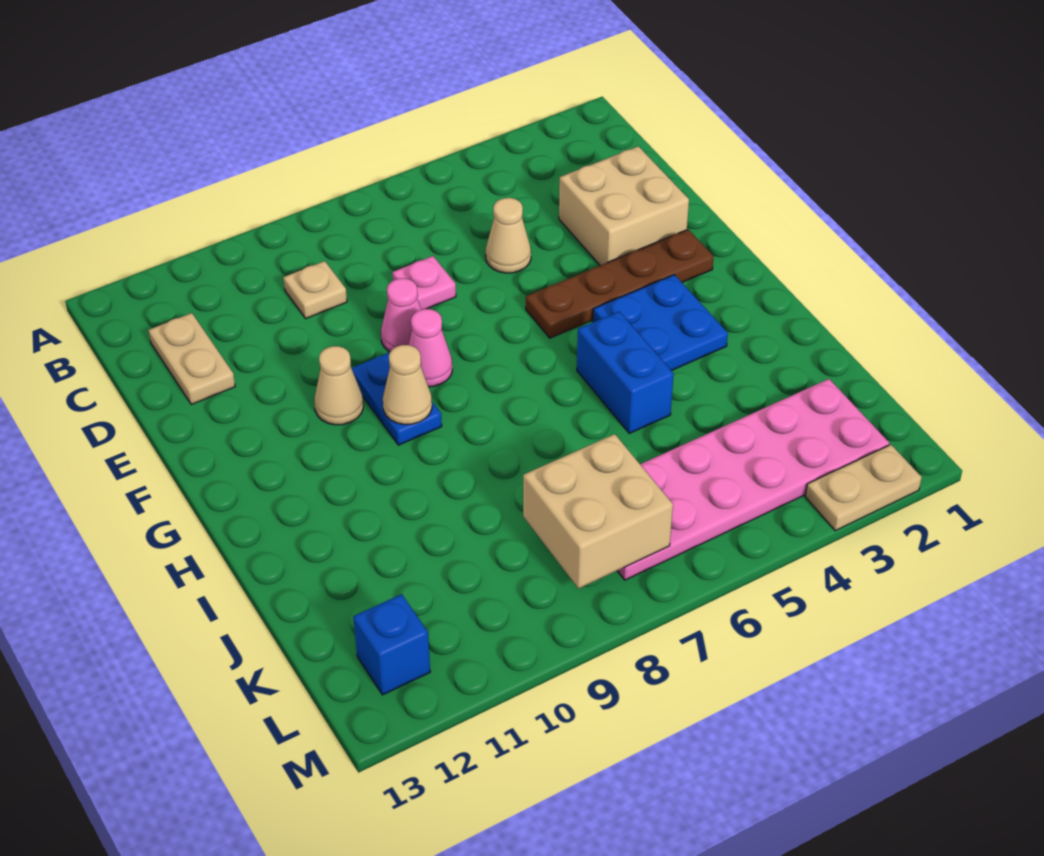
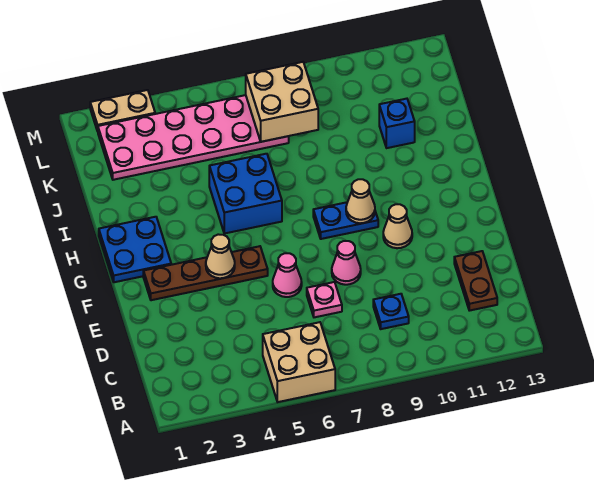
tan 1x1 plate [283,261,347,318] -> blue 1x1 plate [373,294,409,329]
tan 1x2 plate [149,313,235,405] -> brown 1x2 plate [454,251,497,311]
tan 2x2 brick [559,146,689,265] -> tan 2x2 brick moved to [263,322,335,402]
tan 1x1 cone [486,198,531,273] -> tan 1x1 cone moved to [206,234,235,278]
pink 1x1 cone [409,309,452,387] -> pink 1x1 cone moved to [273,253,302,297]
blue 1x2 plate [352,352,442,445] -> blue 1x2 plate turned to [313,202,378,239]
blue 2x2 plate [593,275,728,371] -> blue 2x2 plate moved to [99,217,171,282]
blue 1x2 brick [577,312,674,433] -> blue 2x2 brick [209,154,282,234]
blue 1x1 brick [353,594,430,695] -> blue 1x1 brick moved to [379,99,415,148]

